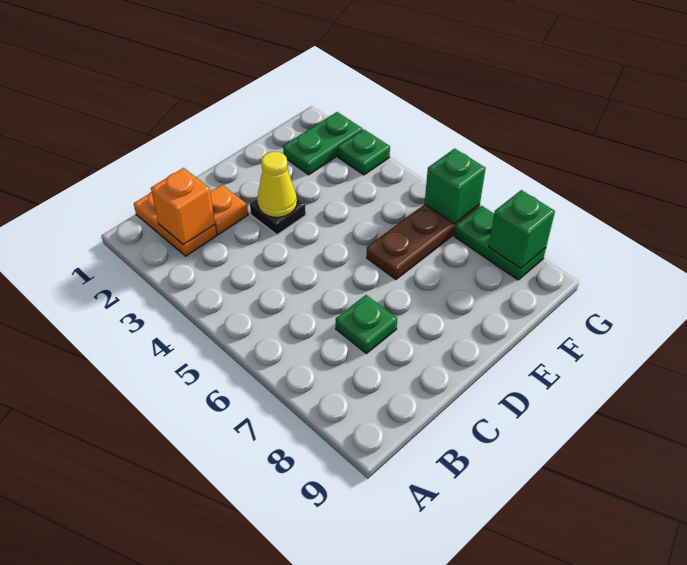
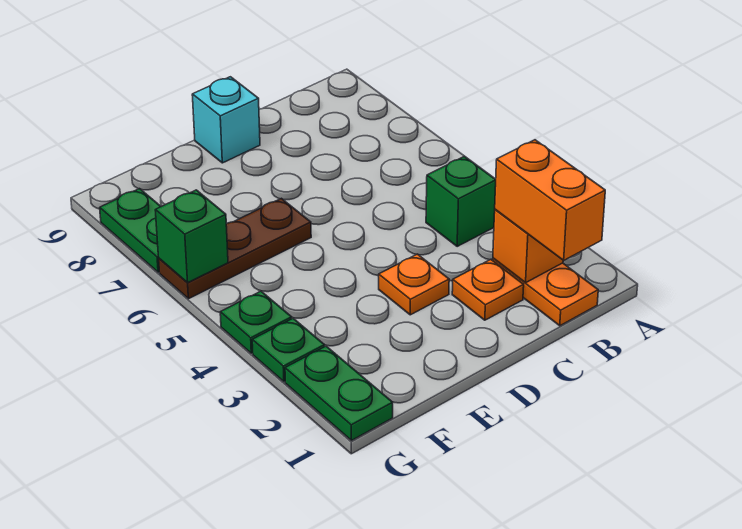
none -> orange 1x2 brick [495,140,605,261]
green 1x1 plate [336,295,397,354] -> green 1x1 plate moved to [220,291,292,353]
black 1x1 plate [250,198,306,235] -> orange 1x1 plate [379,254,449,315]
yellow 1x1 cone [257,152,297,217] -> none
none -> cyan 1x1 brick [192,77,260,163]
green 1x2 plate [283,112,362,175] -> green 1x2 plate turned to [285,346,393,441]
green 1x1 brick [488,190,555,269] -> green 1x1 brick moved to [426,157,496,246]

